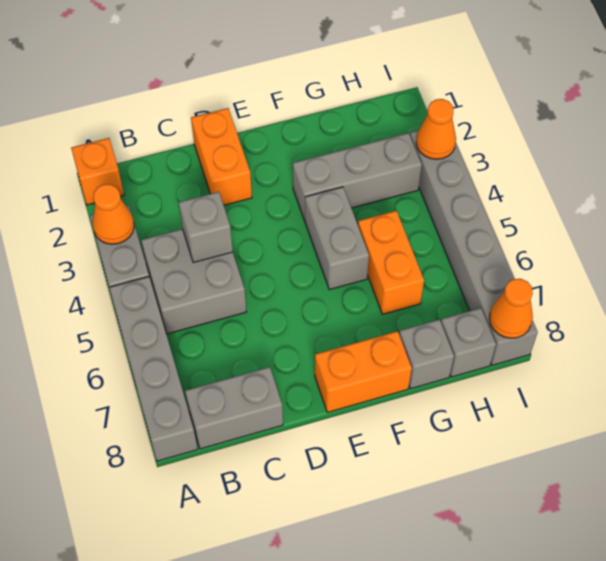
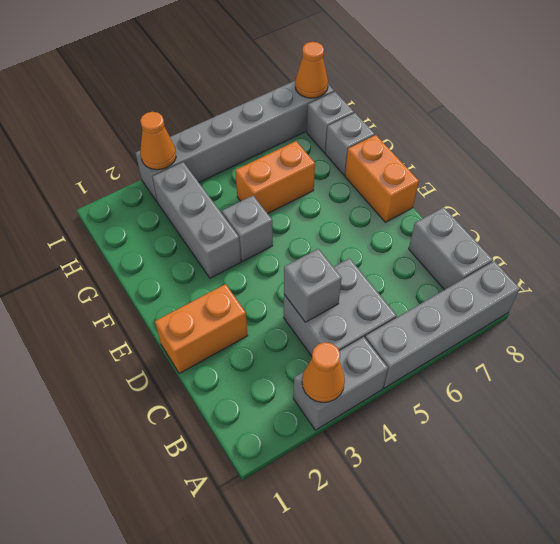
orange 1x1 brick [71,138,124,205] -> none
grey 1x2 brick [305,187,369,290] -> grey 1x1 brick [222,196,273,261]

